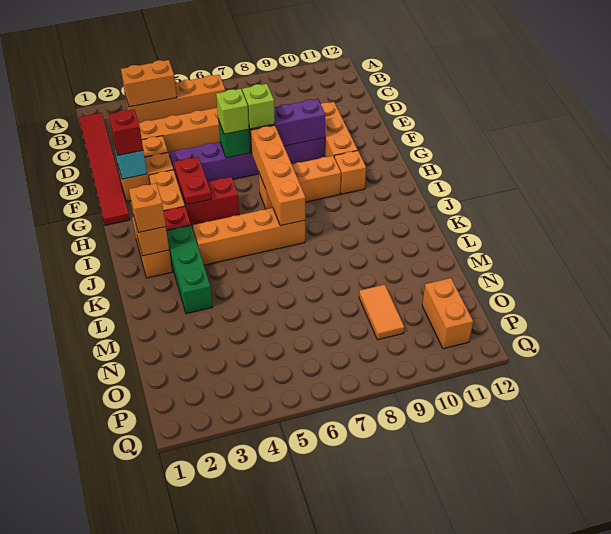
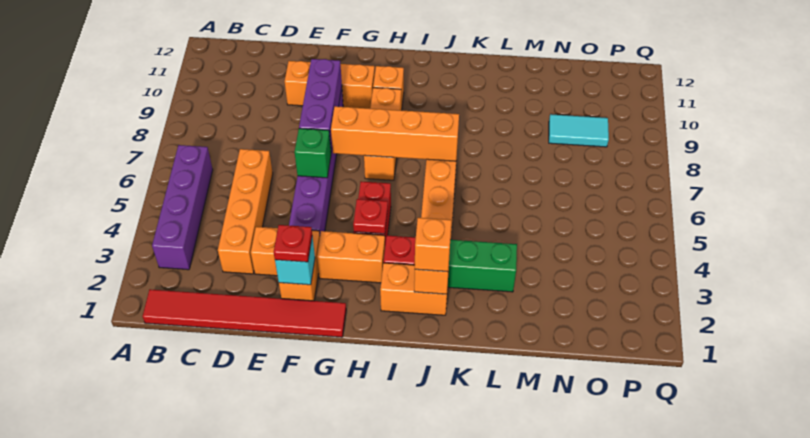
orange 1x4 brick [125,75,225,123] -> purple 1x4 brick [152,145,213,270]
orange 1x2 brick [121,60,177,107] -> none
red 1x1 brick [109,109,143,155] -> red 1x1 plate [274,225,312,262]
lime 1x1 brick [216,89,249,134] -> none
lime 1x1 brick [242,84,275,129] -> none
red 1x2 plate [174,157,211,205] -> red 1x1 plate [353,199,388,234]
orange 1x2 tile [359,284,404,340] -> cyan 1x2 tile [549,114,609,147]
orange 1x2 brick [422,278,473,349] -> none

